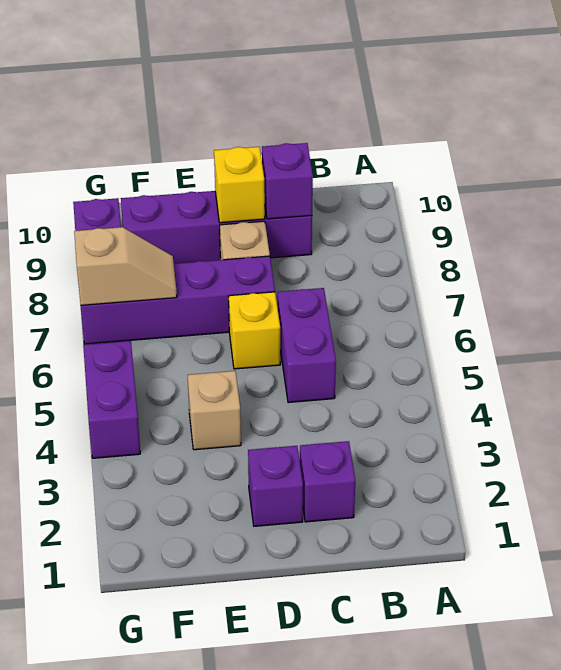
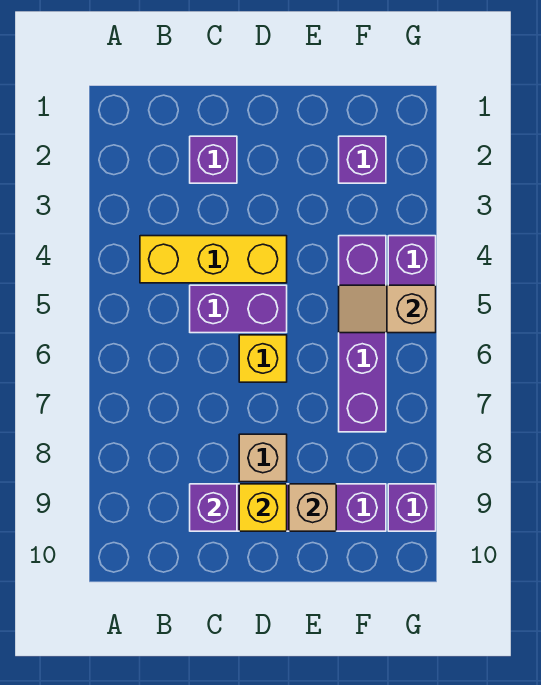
none -> yellow 1x3 brick [140,236,287,283]
purple 1x2 brick [278,288,336,403] -> purple 1x2 brick turned to [190,285,287,333]
purple 1x1 brick [248,446,303,526] -> purple 1x1 brick moved to [339,136,386,183]
purple 1x4 brick [81,256,275,344] -> purple 1x4 brick turned to [339,236,386,432]
tan 1x1 brick [188,371,241,450] -> tan 1x1 brick moved to [289,484,336,531]
tan 1x2 slope [74,227,177,305] -> tan 1x2 slope moved to [339,285,436,333]

